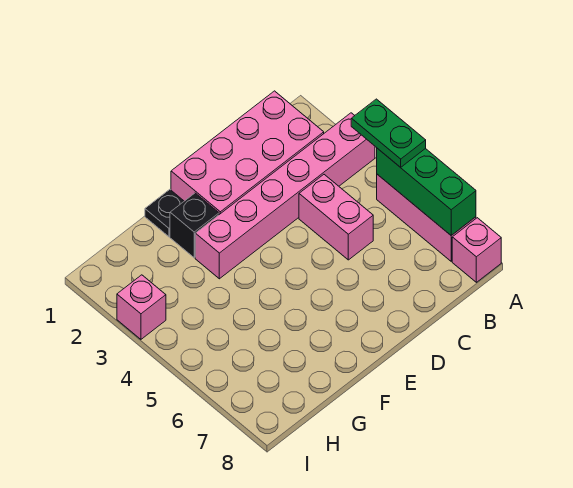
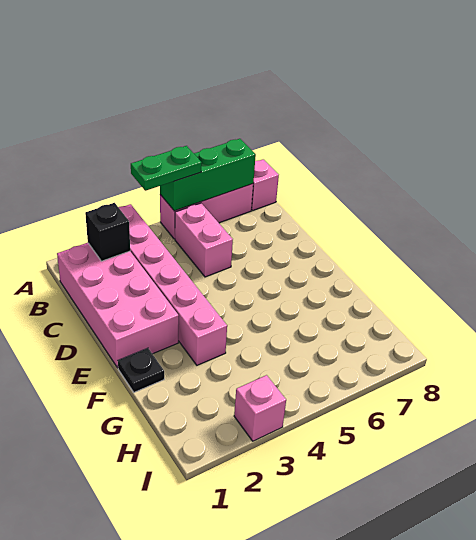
pink 1x2 brick [299,175,373,260] -> pink 1x2 brick turned to [175,203,233,277]
black 1x1 brick [170,193,219,258] -> black 1x1 brick moved to [85,203,130,261]

